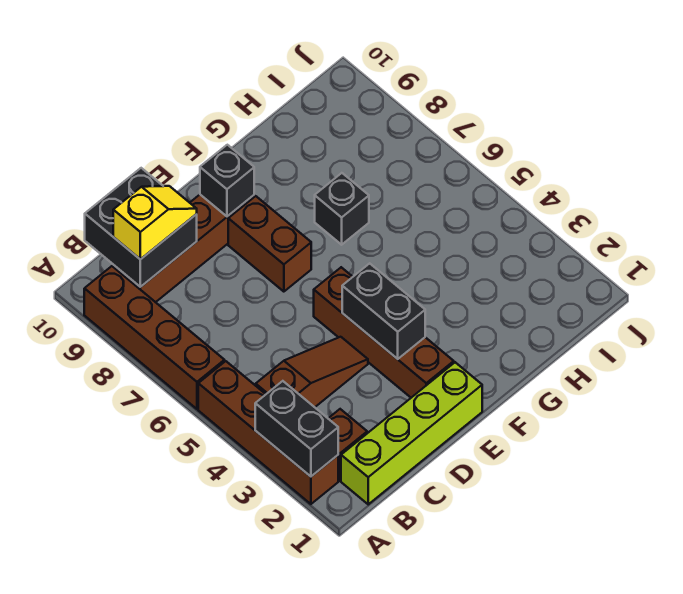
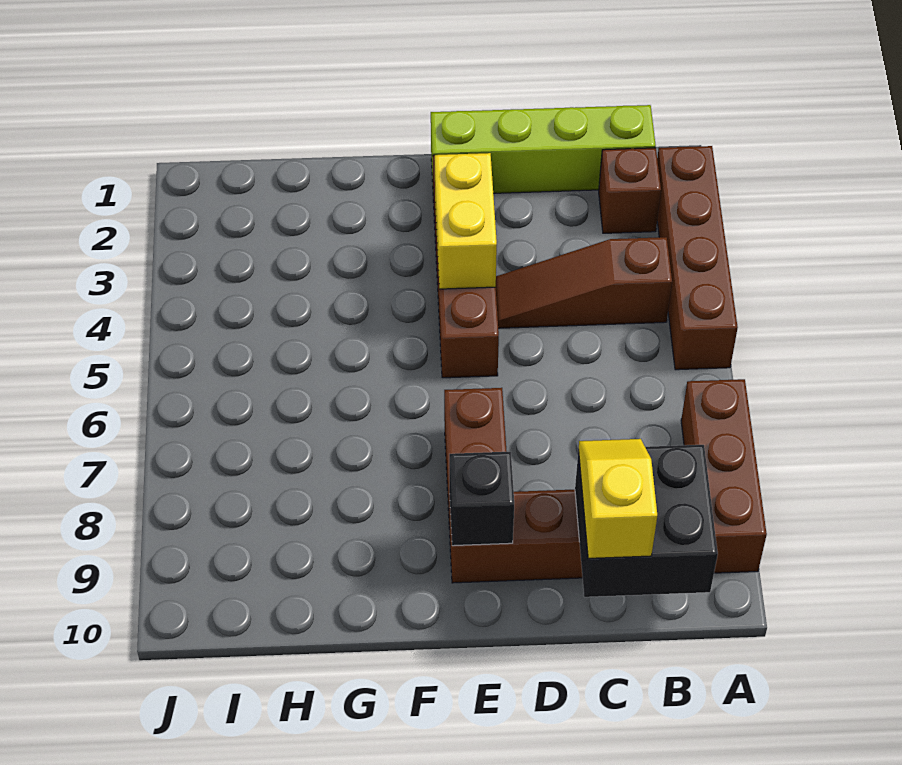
black 1x2 brick [255,381,338,476] -> none
brown 1x4 brick [84,266,224,409] -> brown 1x3 brick [681,379,767,573]
yellow 1x2 slope [113,186,197,259] -> yellow 1x2 slope turned to [578,439,657,558]
black 1x2 brick [342,263,425,359] -> yellow 1x2 brick [435,153,497,289]
black 1x1 brick [315,173,369,245] -> none

